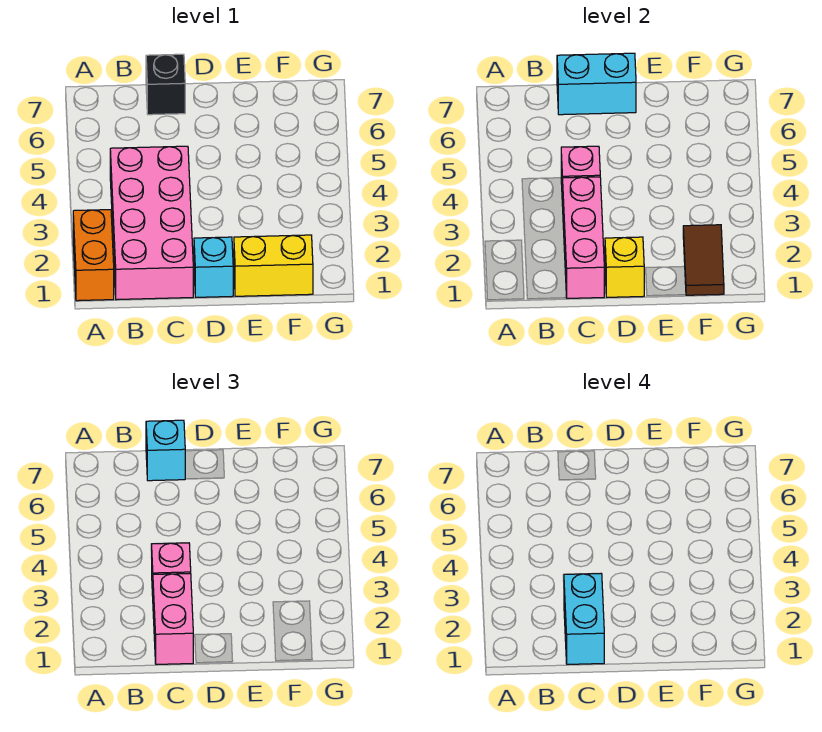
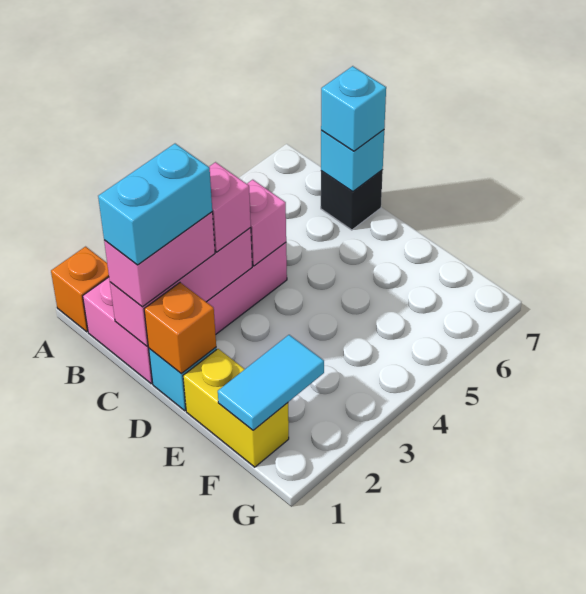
orange 1x2 brick [73,210,114,301] -> orange 1x1 brick [51,247,109,332]
cyan 1x2 brick [557,53,636,115] -> cyan 1x1 brick [321,130,384,192]
yellow 1x1 brick [605,237,644,297] -> orange 1x1 brick [144,283,216,374]
brown 1x2 tile [683,225,724,295] -> cyan 1x2 tile [218,335,324,430]

